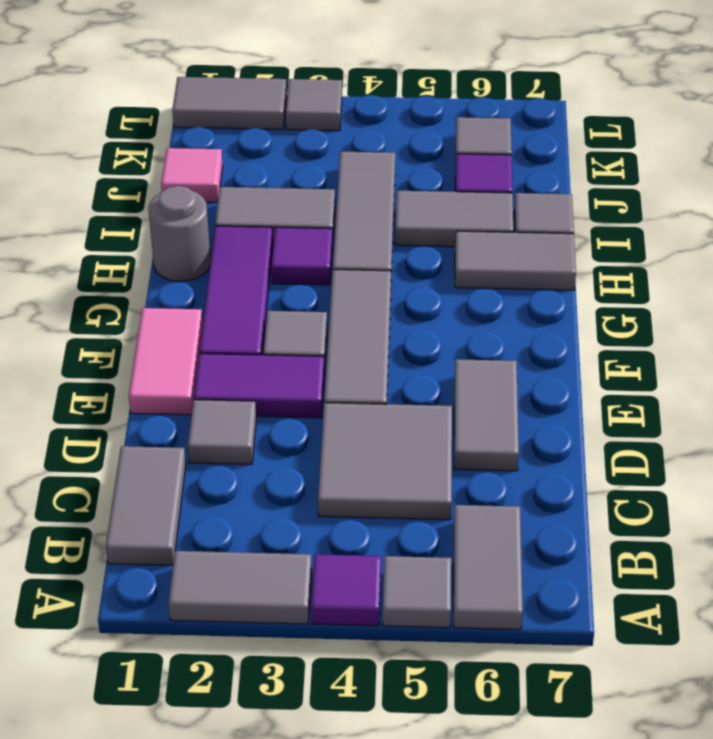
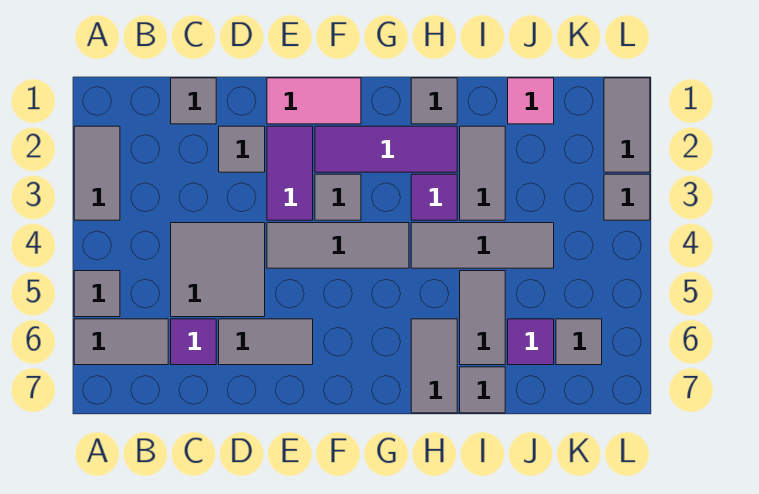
purple 1x1 tile [311,554,381,626] -> purple 1x1 tile moved to [171,319,216,365]
grey 1x2 tile [106,446,186,565] -> grey 1x1 tile [171,78,216,124]
grey 1x1 round brick [148,186,211,282] -> grey 1x1 tile [411,78,457,124]

